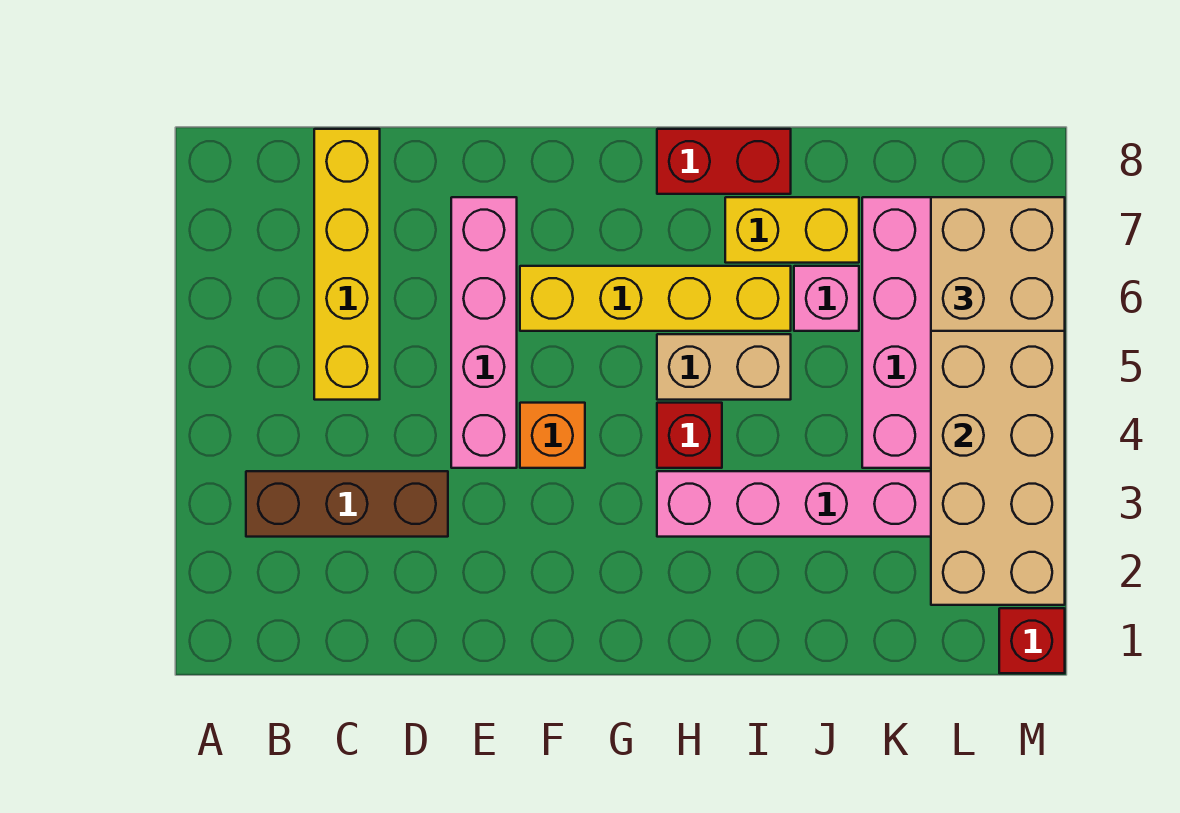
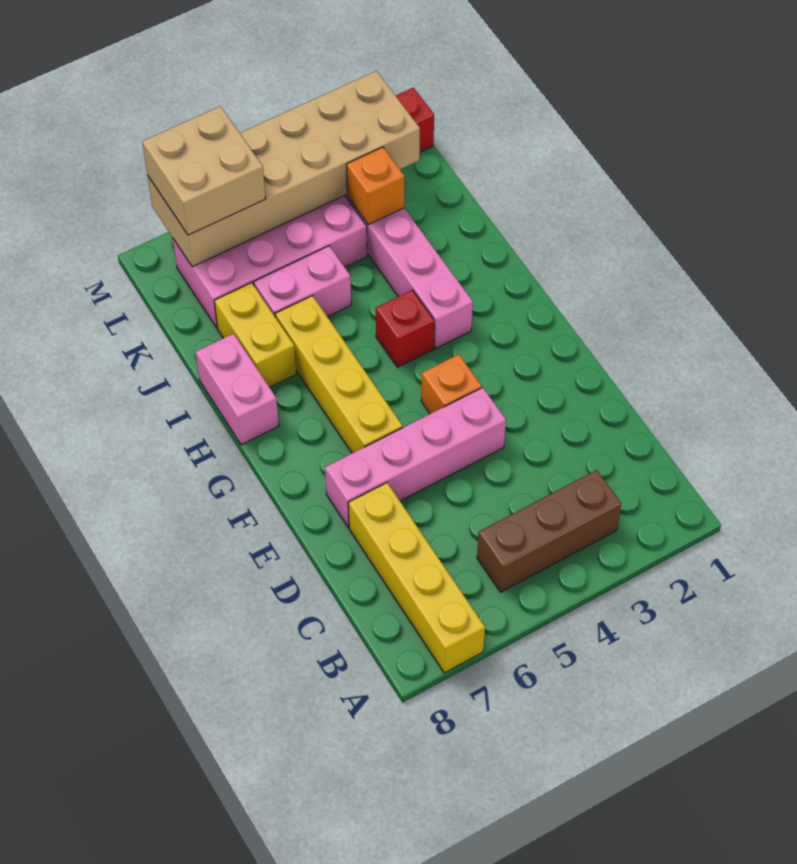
brown 1x3 brick [246,471,448,537] -> brown 1x3 brick turned to [477,470,621,592]
yellow 1x4 brick [314,129,380,400] -> yellow 1x4 brick turned to [348,483,485,673]
tan 1x2 brick [657,334,791,400] -> none
red 1x2 brick [657,129,791,194] -> pink 1x2 brick [196,334,279,445]
pink 1x1 brick [794,266,859,331] -> pink 1x2 brick [254,246,351,317]
none -> orange 1x1 brick [346,147,404,225]

